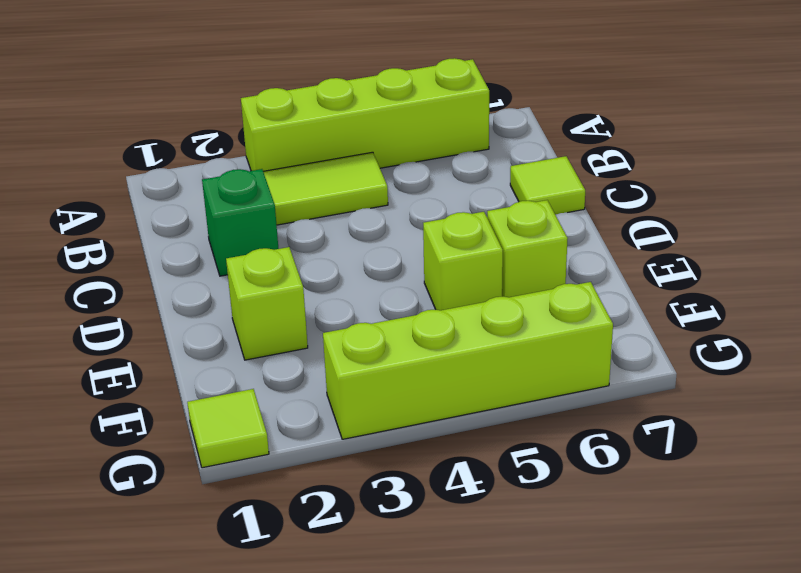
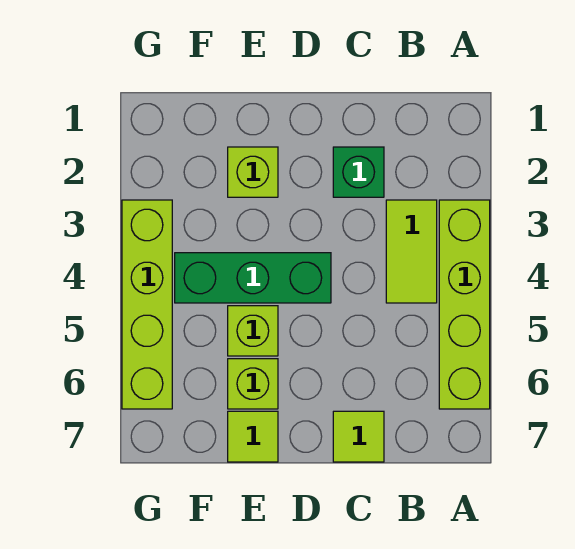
none -> green 1x3 brick [175,253,331,303]
lime 1x1 tile [187,389,269,468] -> lime 1x1 tile moved to [228,411,278,462]

